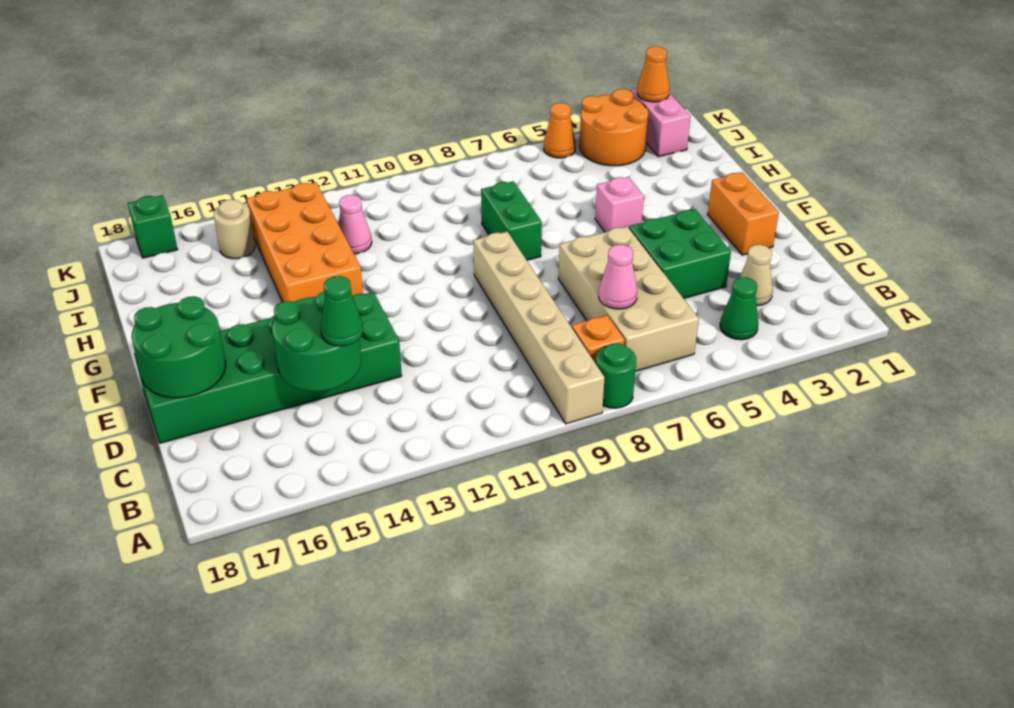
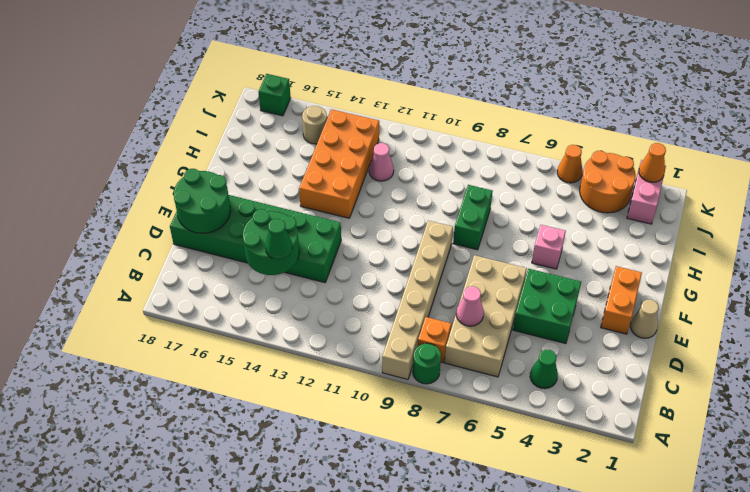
tan 1x1 cone [740,245,773,306] -> tan 1x1 cone moved to [630,300,659,338]

